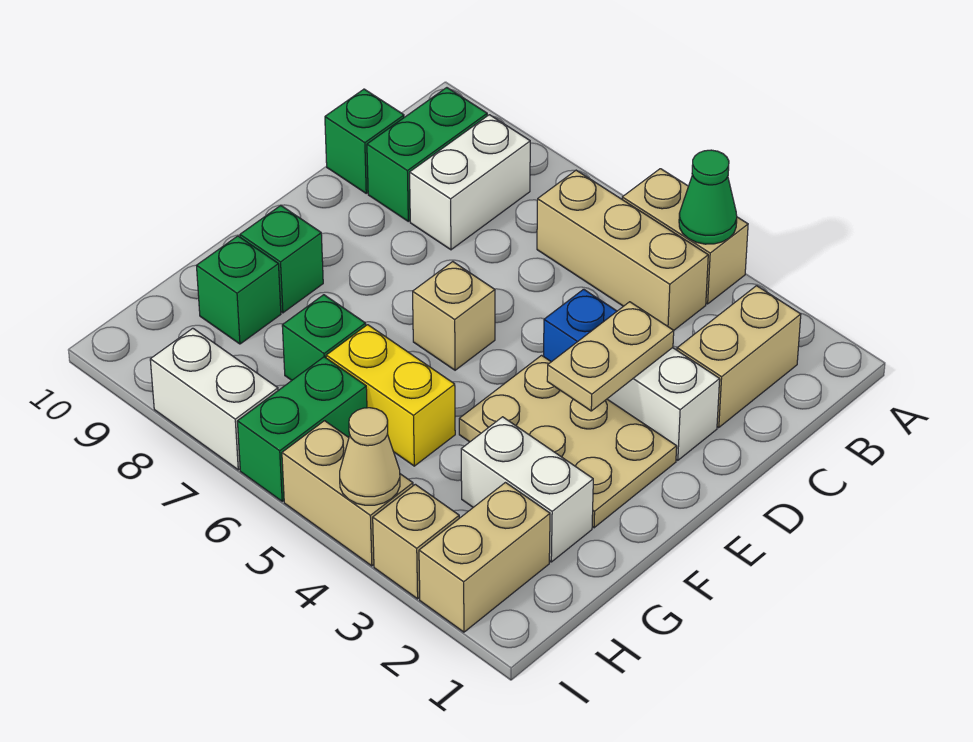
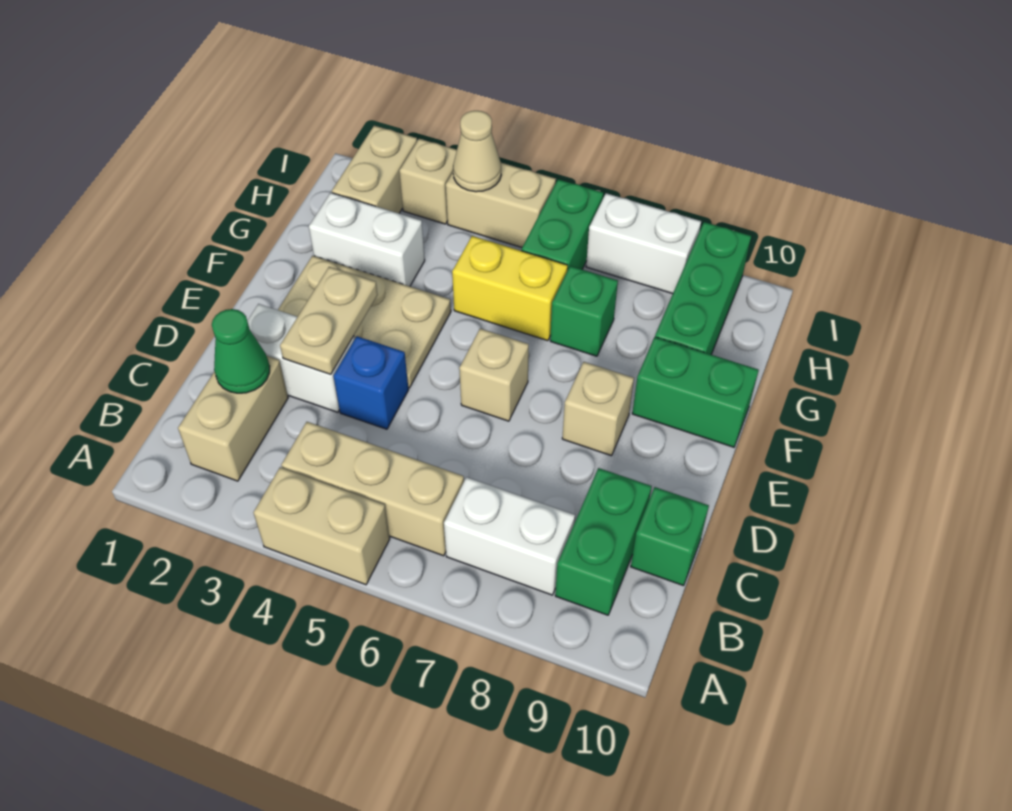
green 1x1 cone [679,150,737,244] -> green 1x1 cone moved to [212,309,270,393]
white 1x2 brick [410,115,530,250] -> white 1x2 brick turned to [444,477,575,595]
none -> tan 1x1 brick [562,362,634,456]
green 1x1 brick [240,206,323,313] -> green 1x2 brick [632,337,759,447]
green 1x1 brick [197,236,281,344] -> green 1x3 brick [655,222,751,354]

